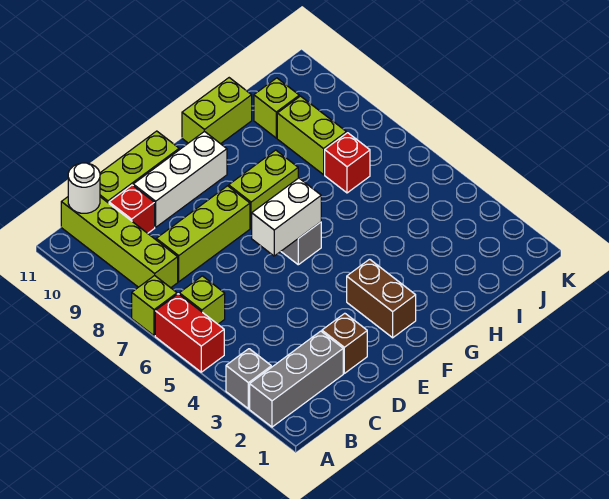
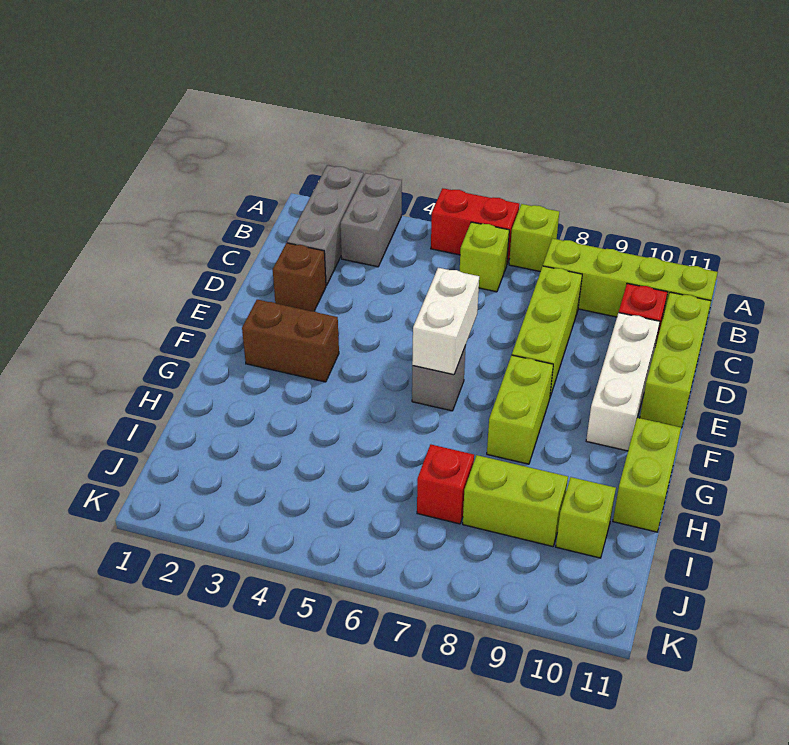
grey 1x1 brick [226,349,271,409] -> grey 1x2 brick [340,173,402,267]
white 1x1 round brick [68,163,100,213] -> none

